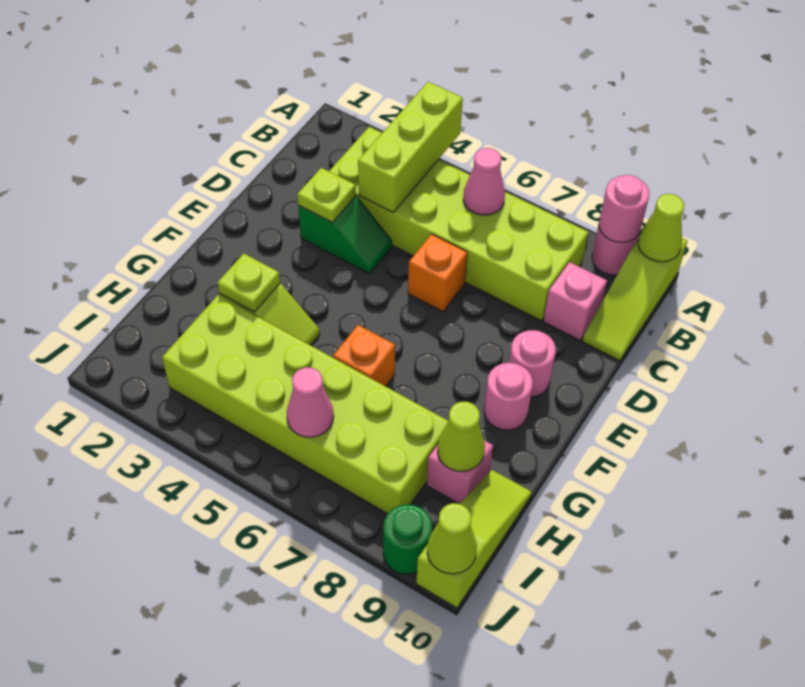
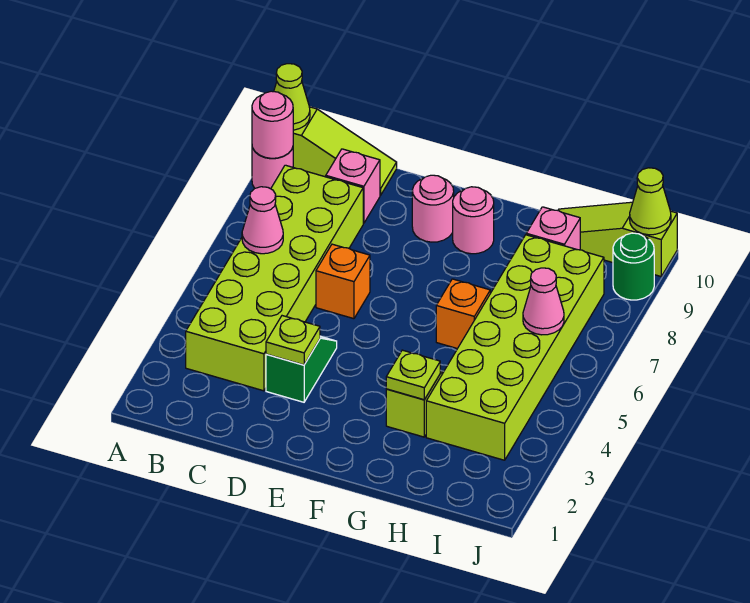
lime 1x3 brick [358,82,463,213] -> none
lime 1x1 cone [437,402,485,471] -> none

